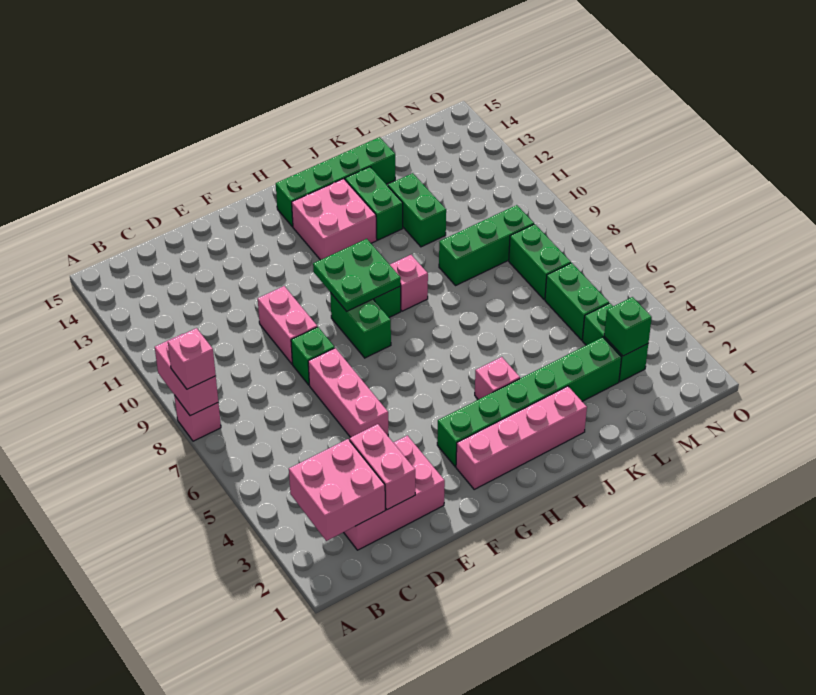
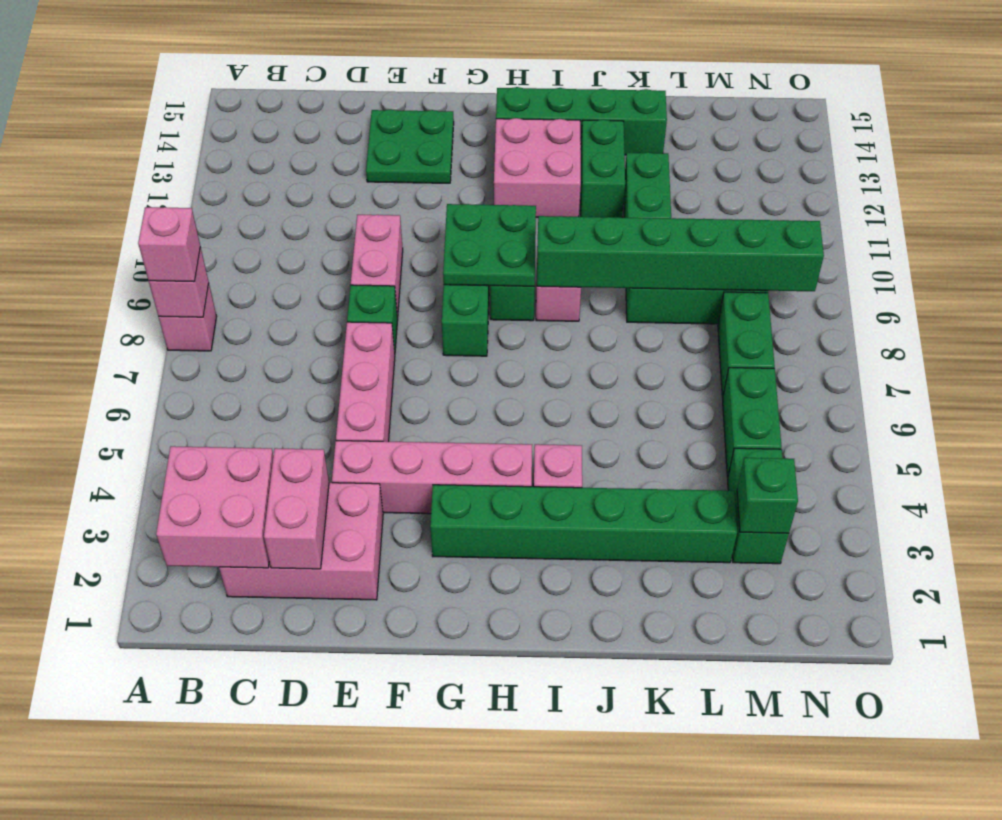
pink 1x2 brick [155,334,218,416] -> pink 1x1 brick [149,247,209,317]
none -> green 2x2 plate [366,109,454,183]
pink 1x4 brick [456,386,587,489] -> pink 1x4 brick moved to [332,441,532,514]
none -> green 1x6 brick [537,216,824,291]

